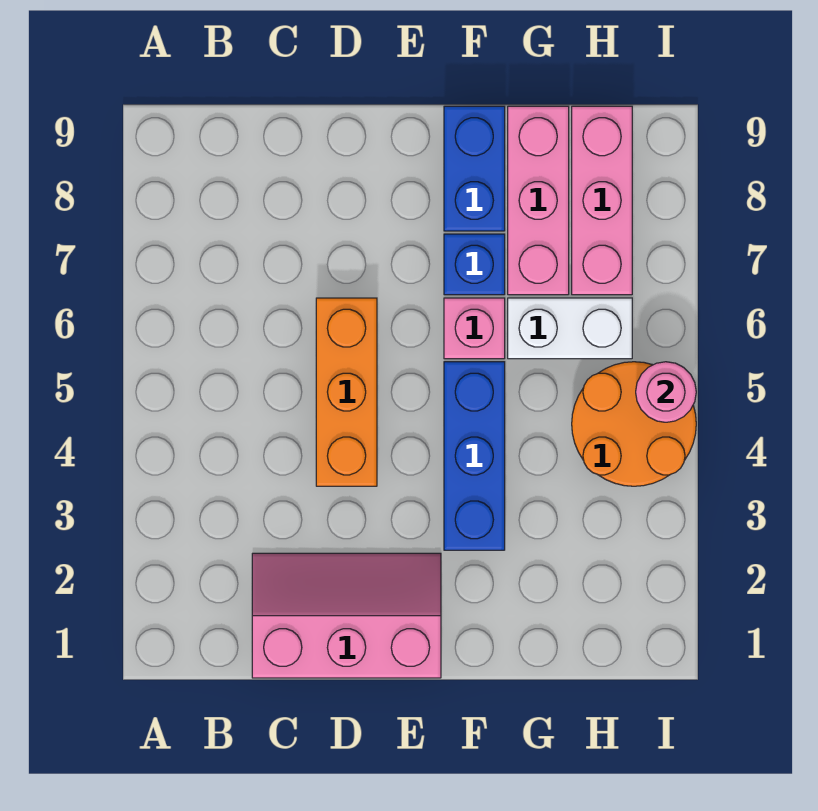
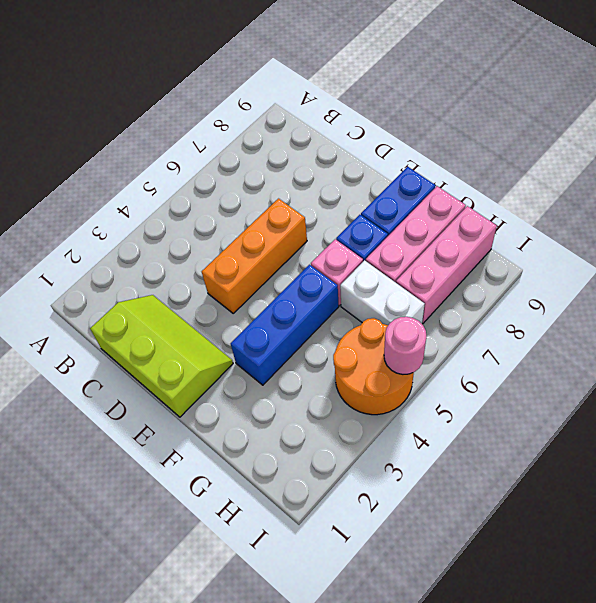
pink 2x3 slope [252,553,441,678] -> lime 2x3 slope [90,295,233,417]

